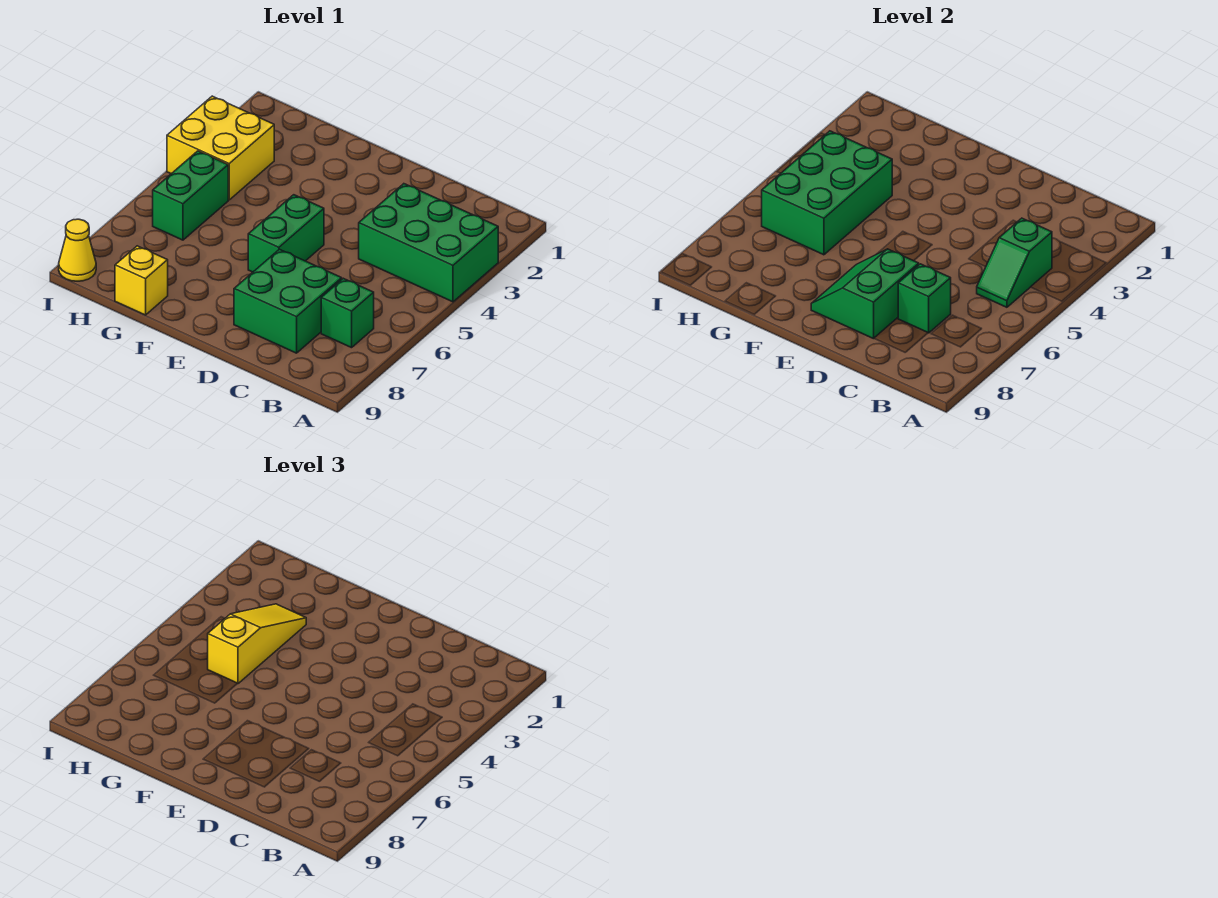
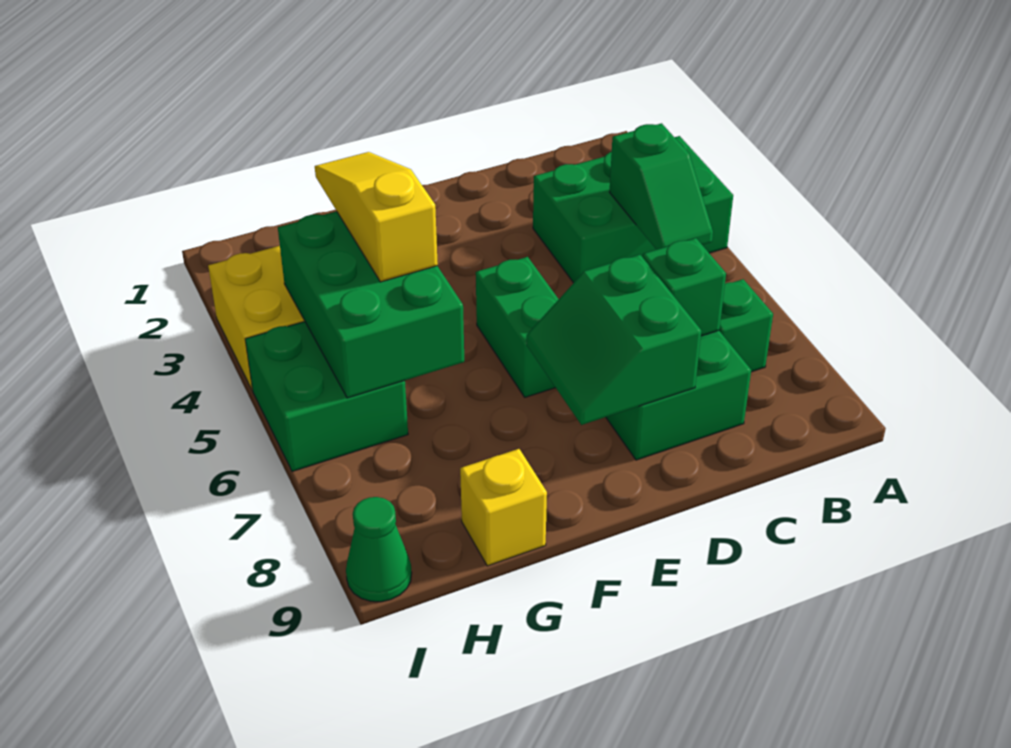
green 1x2 brick [153,151,228,240] -> green 2x2 brick [245,321,408,472]
yellow 1x1 cone [59,219,96,281] -> green 1x1 cone [346,497,412,602]

